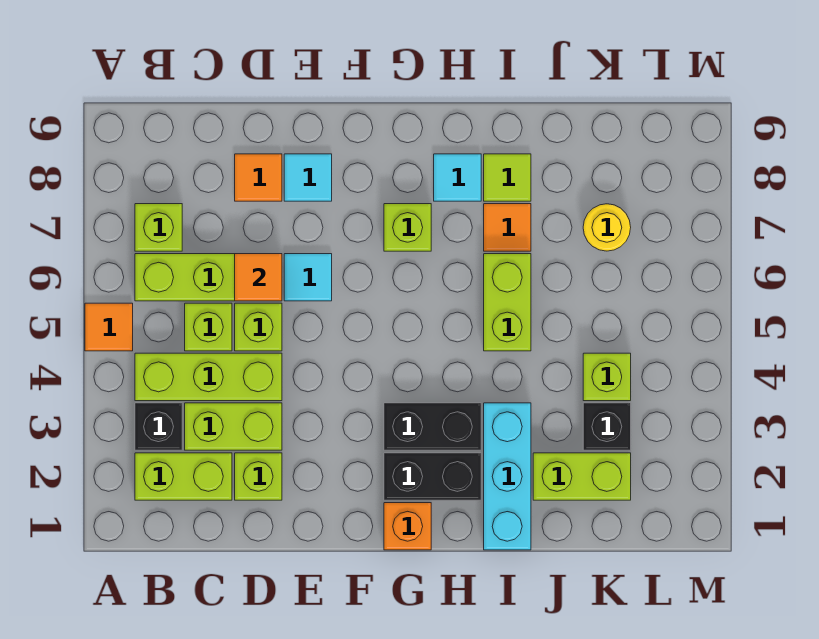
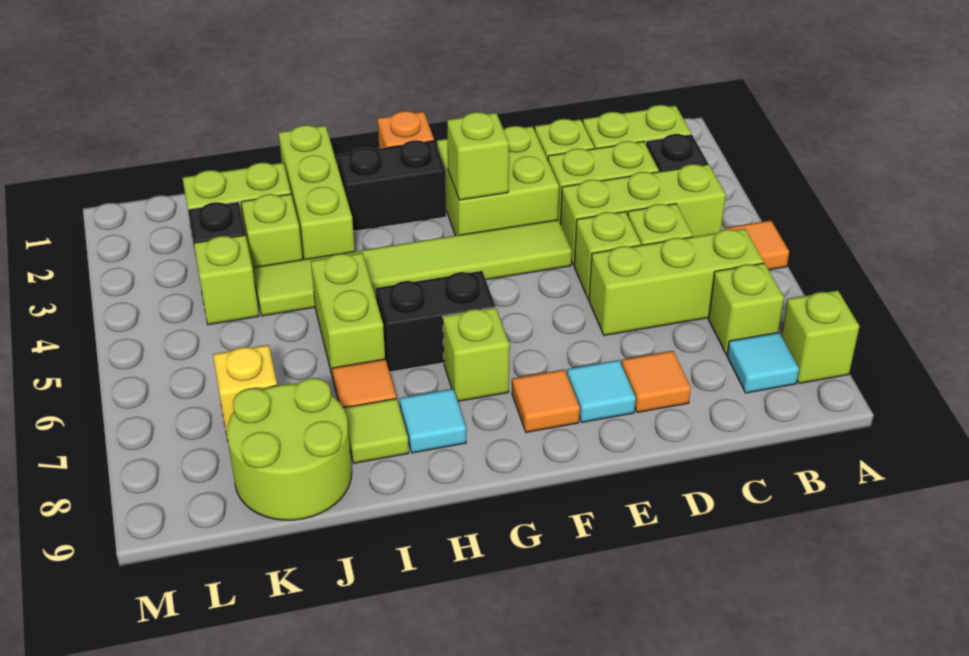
none -> lime 1x1 brick [781,290,859,383]
orange 1x1 tile [235,254,282,301] -> orange 1x1 tile moved to [512,369,580,432]
none -> lime 2x2 brick [437,126,559,236]
none -> lime 1x6 tile [253,220,572,316]
cyan 1x1 tile [284,254,332,301] -> cyan 1x1 tile moved to [727,332,799,393]
none -> lime 1x1 brick [447,112,509,200]
black 1x2 brick [384,403,481,450] -> black 1x2 brick moved to [376,271,495,372]
cyan 1x3 brick [484,403,531,550] -> lime 1x3 brick [279,125,355,259]
none -> lime 1x1 brick [241,194,303,267]
none -> lime 2x2 round brick [227,378,352,520]
yellow 1x1 round brick [583,204,631,251] -> yellow 1x1 brick [213,345,277,441]

